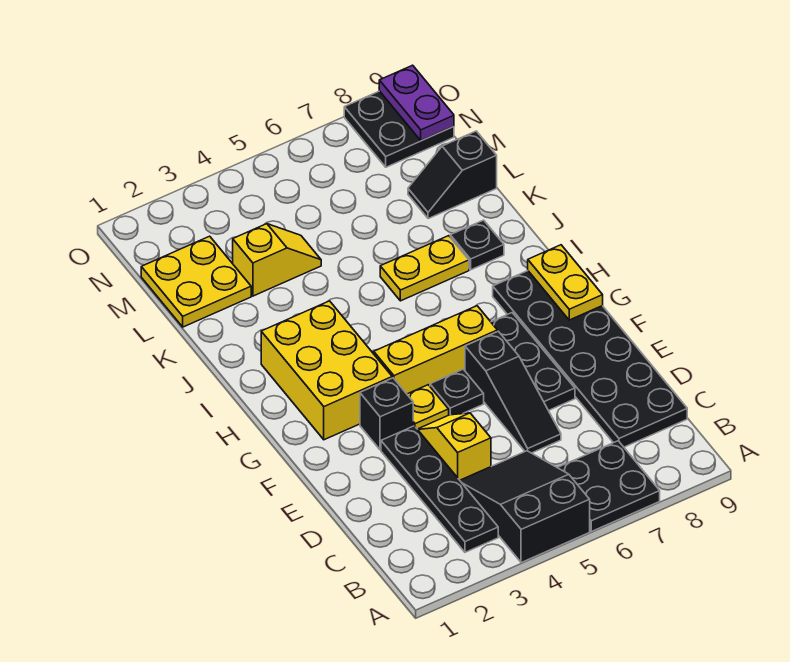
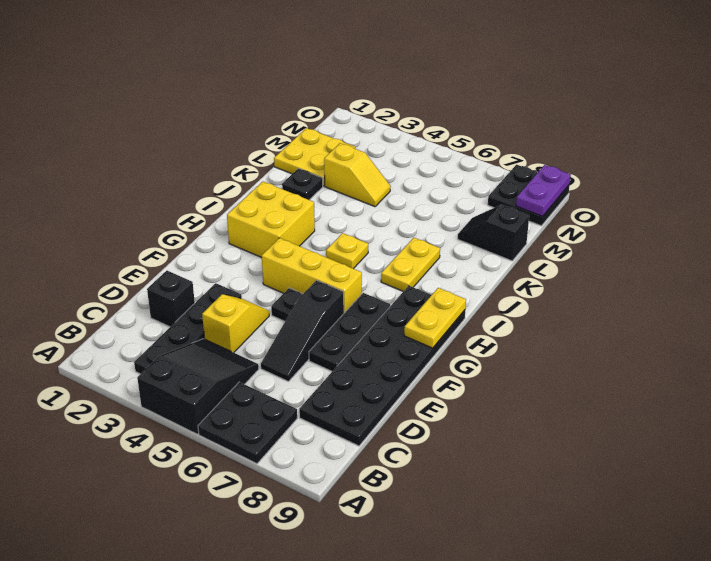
black 1x1 brick [360,378,413,450] -> black 1x1 brick moved to [147,271,195,327]
yellow 1x1 plate [407,385,449,429] -> yellow 1x1 plate moved to [326,233,368,269]
yellow 2x3 brick [261,301,392,440] -> yellow 2x2 brick [227,182,315,258]
yellow 1x2 plate [380,236,469,301] -> yellow 1x2 plate turned to [381,238,440,291]
black 1x1 plate [450,220,504,270] -> black 1x1 plate moved to [282,168,323,200]

